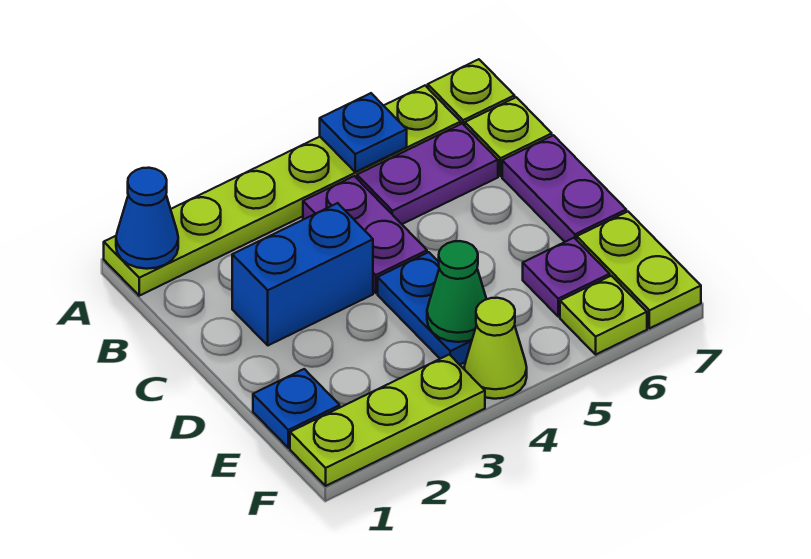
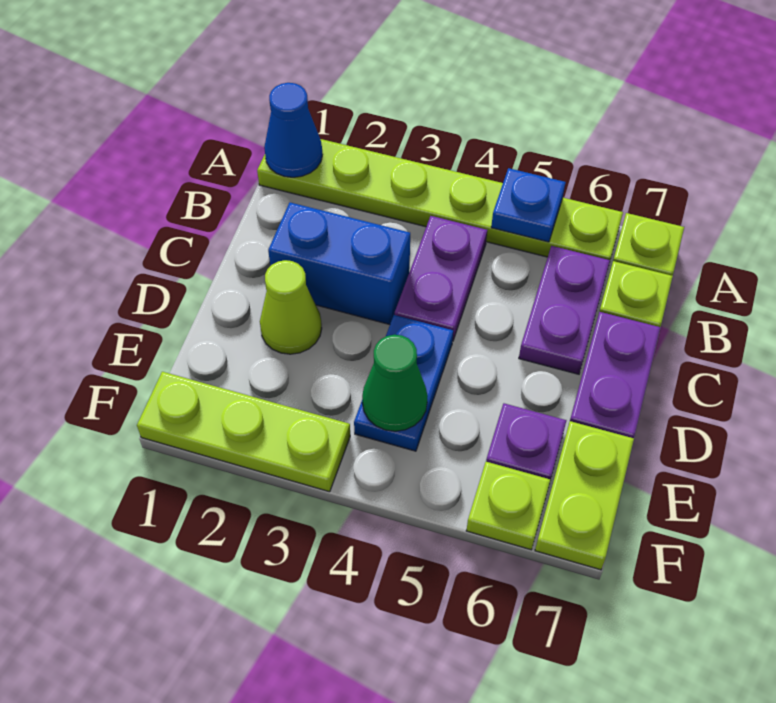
purple 1x2 plate [357,124,498,224] -> purple 1x2 plate turned to [519,246,610,374]
blue 1x1 plate [253,369,340,448] -> none
lime 1x1 cone [464,298,527,399] -> lime 1x1 cone moved to [260,260,322,354]

